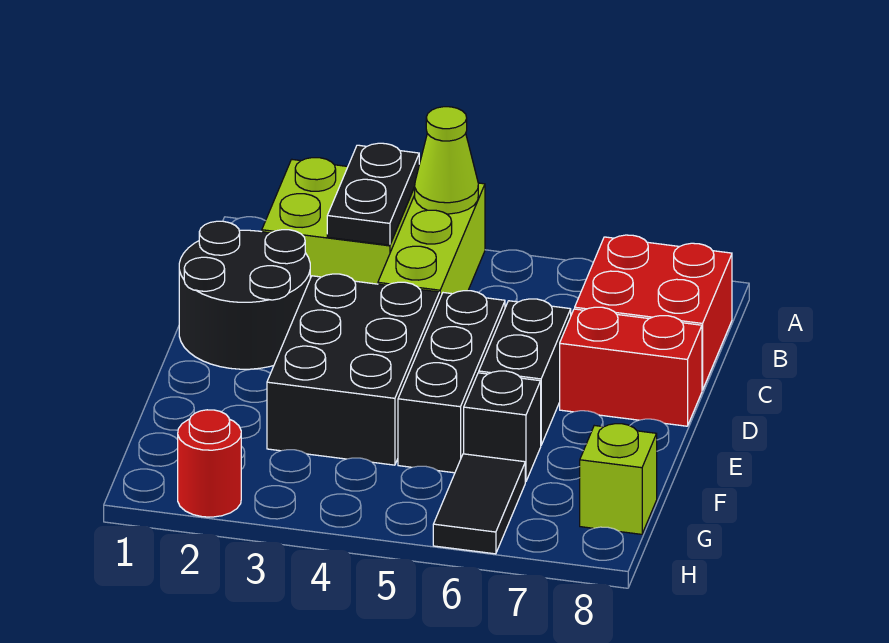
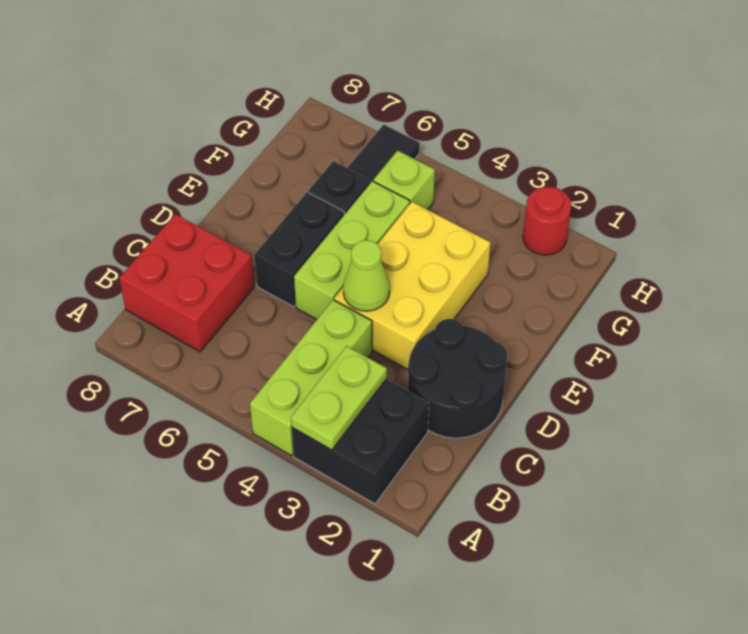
lime 2x2 brick [262,158,415,284] -> black 2x2 brick [292,379,429,504]
black 1x2 plate [327,143,419,245] -> lime 1x2 plate [291,346,387,450]
lime 1x1 cone [415,107,478,214] -> lime 1x1 cone moved to [343,240,390,311]
black 2x3 brick [267,274,440,465] -> yellow 2x3 brick [334,202,490,369]
black 1x3 brick [398,291,505,473] -> lime 1x3 brick [294,181,410,319]
red 1x2 brick [560,307,702,426] -> none
lime 1x1 brick [580,424,657,534] -> lime 1x1 brick moved to [373,151,435,210]

